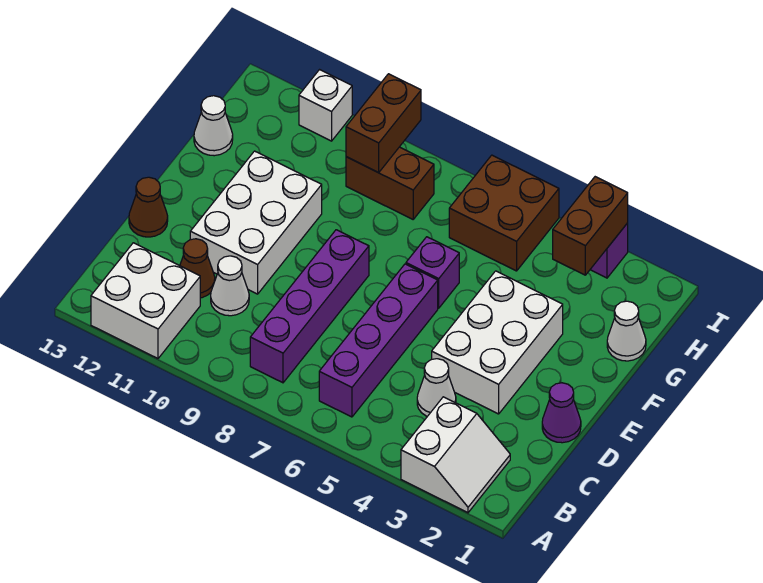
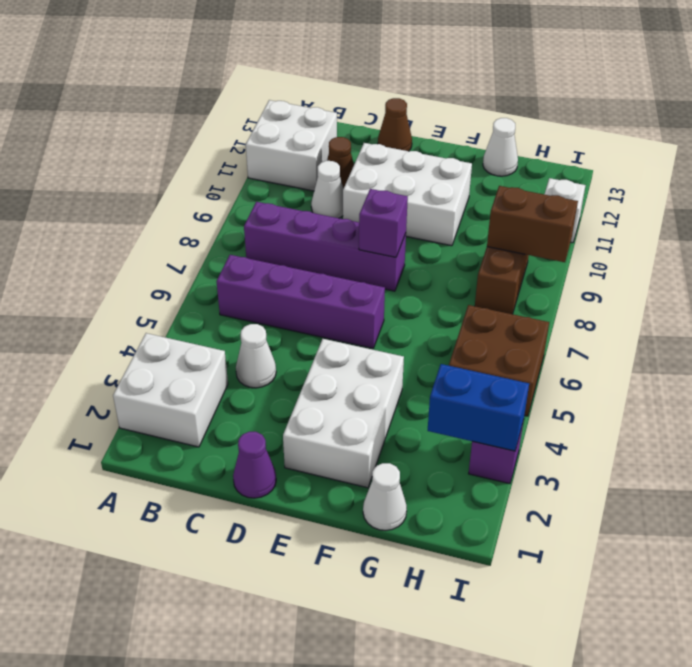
white 2x2 slope [401,397,510,513] -> white 2x2 brick [113,333,228,447]
white 2x3 brick [432,271,563,414] -> white 2x3 brick turned to [283,339,404,488]
purple 1x1 brick [406,237,459,308] -> purple 1x1 brick moved to [359,189,408,257]
brown 1x2 brick [553,177,628,275] -> blue 1x2 brick [428,364,529,451]

